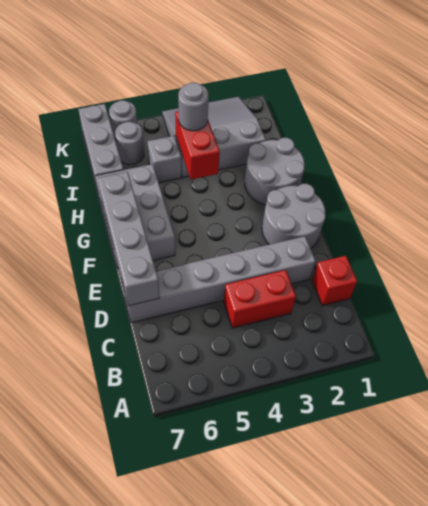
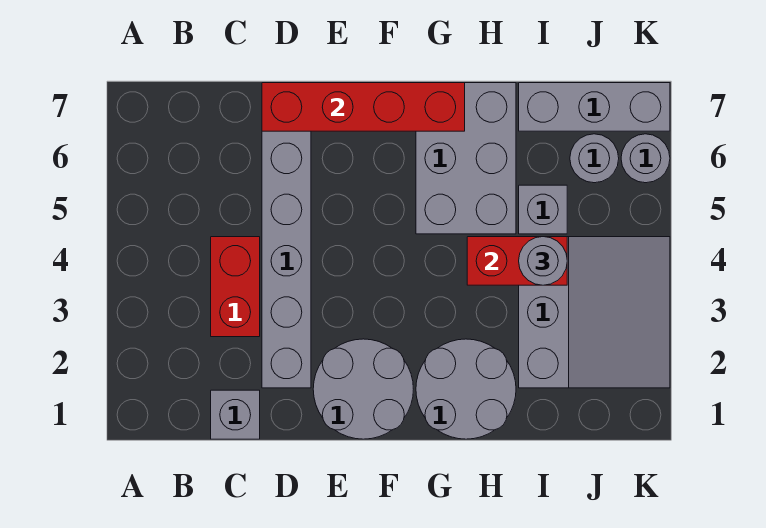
red 1x1 brick [312,256,357,306] -> grey 1x1 brick [211,390,260,439]
grey 1x4 brick [98,172,159,306] -> red 1x4 brick [262,83,465,131]
grey 2x3 brick [95,164,175,269] -> grey 2x3 brick turned to [416,83,516,234]

